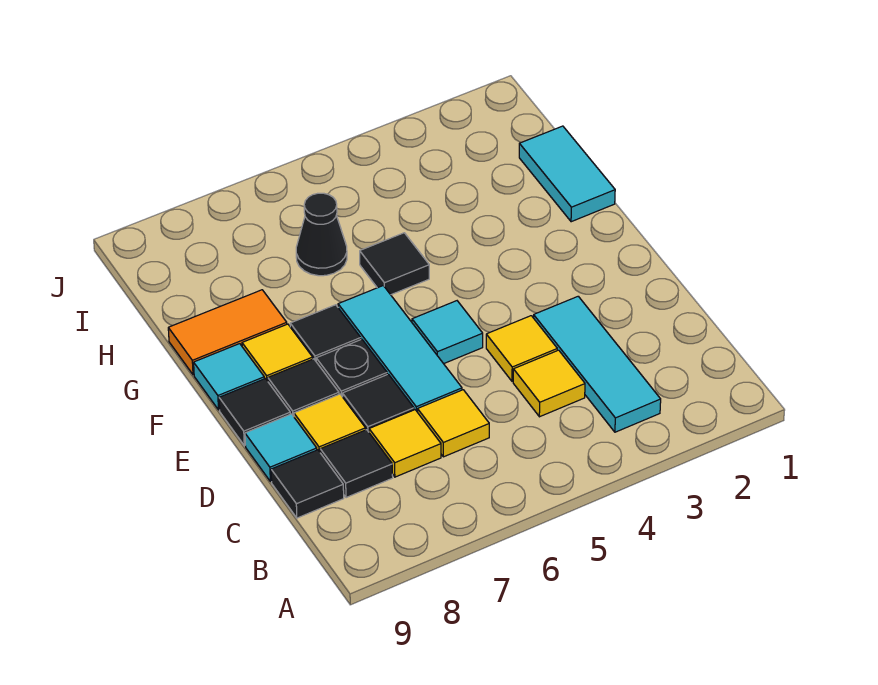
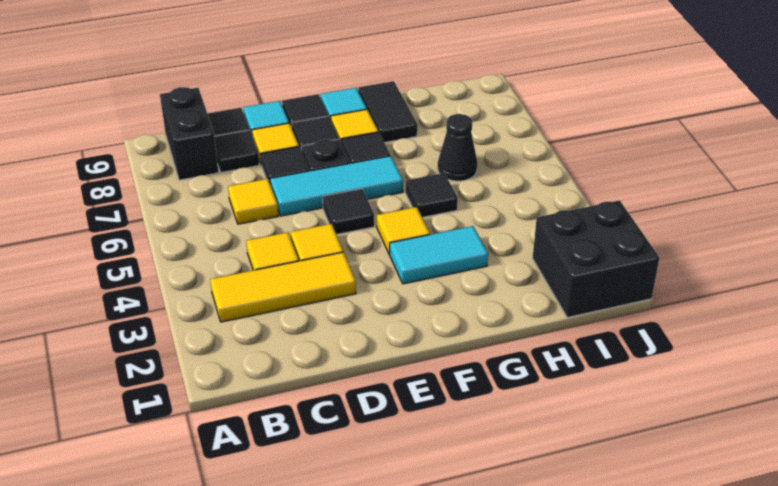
cyan 1x3 tile [534,296,661,432] -> yellow 1x3 tile [210,252,356,322]
none -> black 1x2 brick [160,87,218,180]
yellow 1x1 tile [369,410,441,477] -> yellow 1x1 tile moved to [377,207,430,254]
cyan 1x1 tile [412,301,483,364] -> black 1x1 tile [323,189,374,234]
cyan 1x2 tile [519,126,615,222] -> cyan 1x2 tile moved to [390,226,488,284]
orange 1x2 tile [168,290,287,375] -> black 1x2 tile [358,81,417,143]
none -> black 2x2 brick [533,201,659,317]

